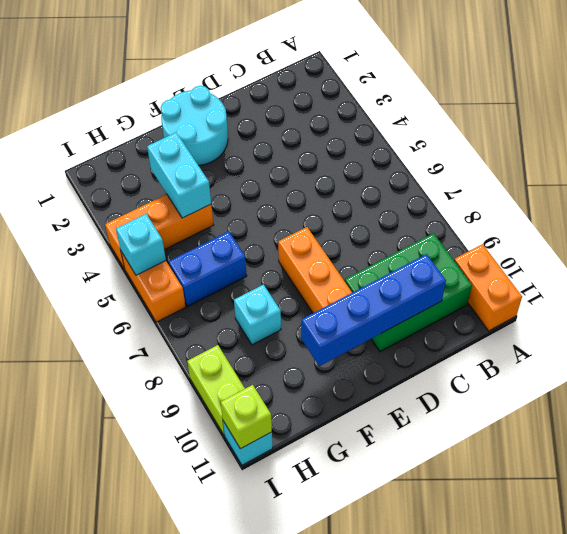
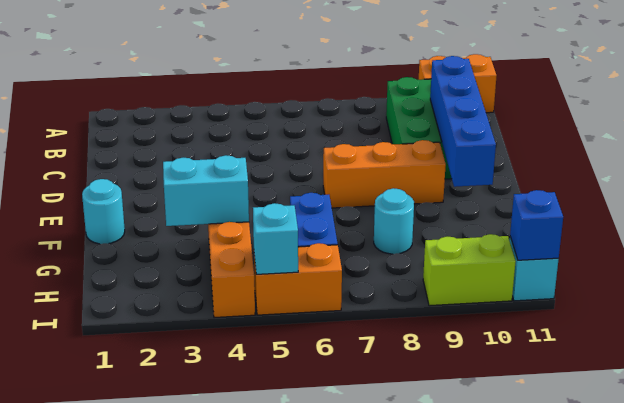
cyan 2x2 round brick [161,86,228,165] -> cyan 1x1 round brick [82,179,125,244]
cyan 1x1 brick [234,284,281,345] -> cyan 1x1 round brick [374,188,414,254]
lime 1x1 brick [221,385,272,449] -> blue 1x1 brick [510,190,563,260]

